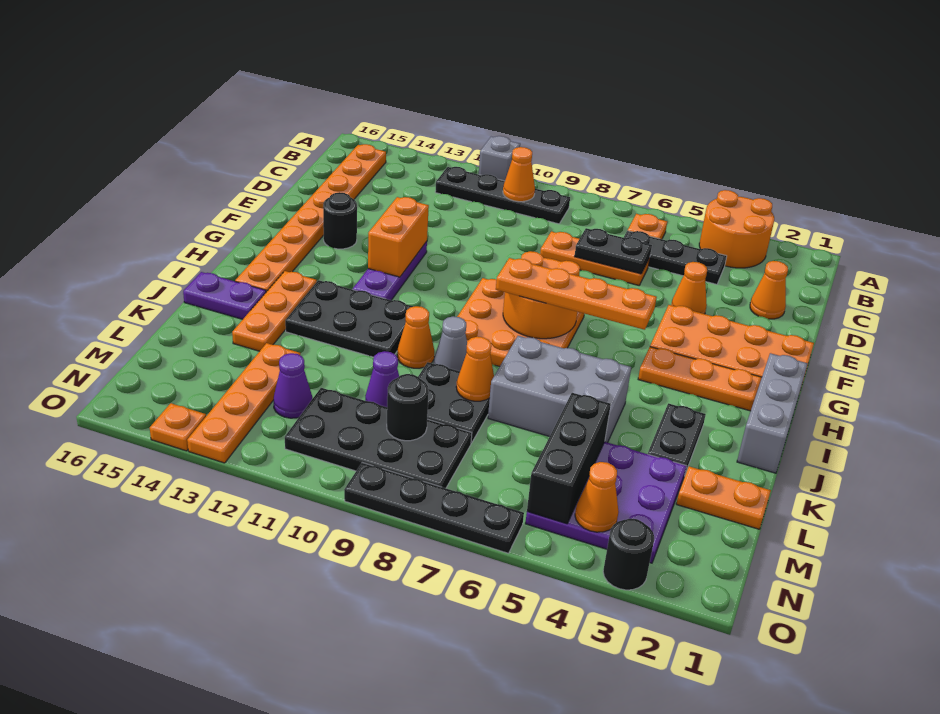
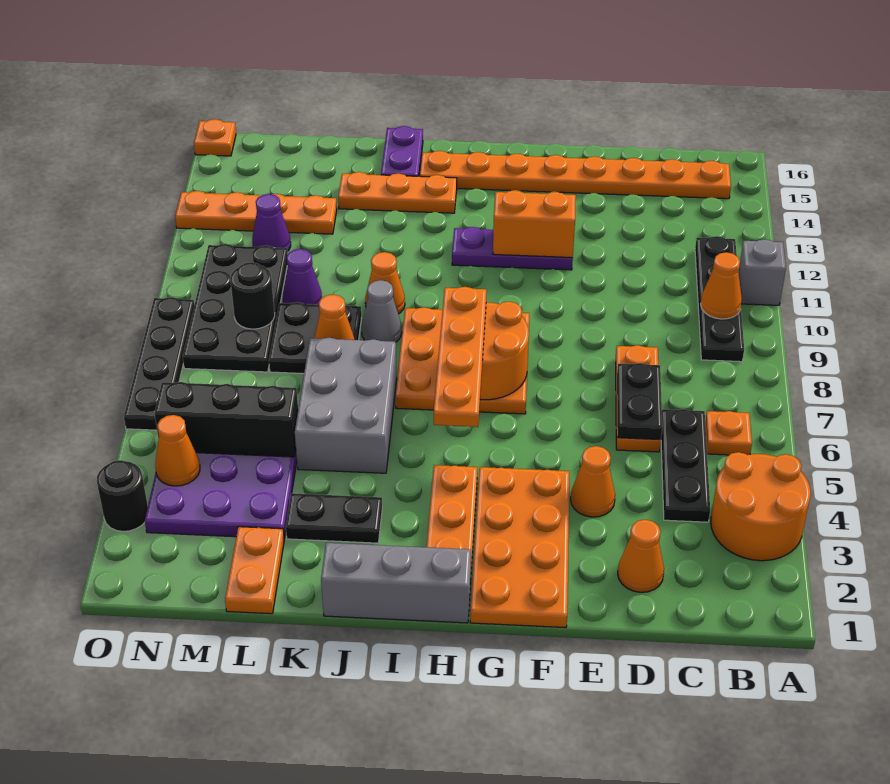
black 1x1 round brick [323,192,357,249] -> none
black 2x3 plate [285,280,413,357] -> none
orange 1x1 plate [150,403,206,451] -> orange 1x1 plate moved to [194,119,236,156]

